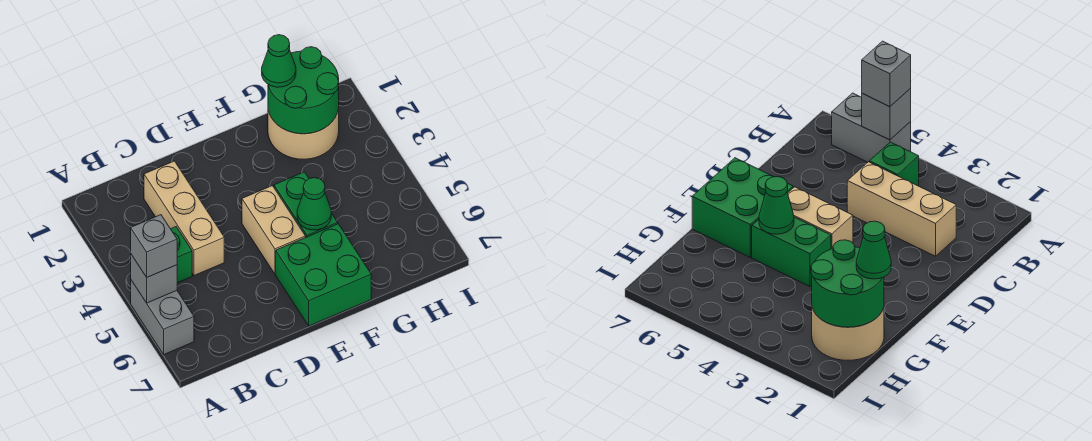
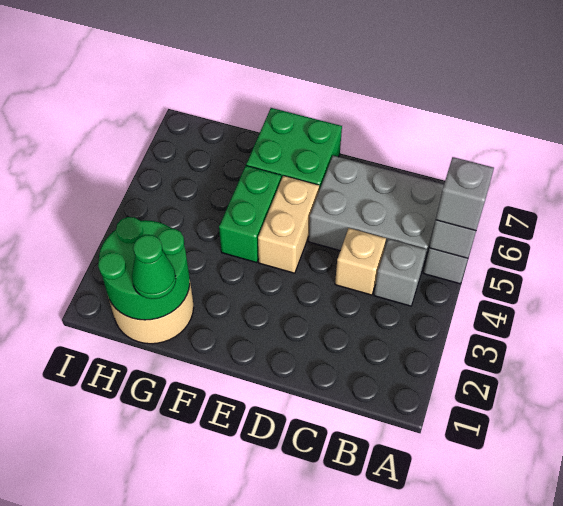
green 1x1 brick [171,227,192,283] -> grey 1x1 brick [374,239,427,306]
none -> grey 2x3 brick [309,156,444,269]
tan 1x3 brick [144,161,224,276] -> tan 1x1 brick [335,228,386,295]
green 1x1 cone [297,178,331,230] -> none

